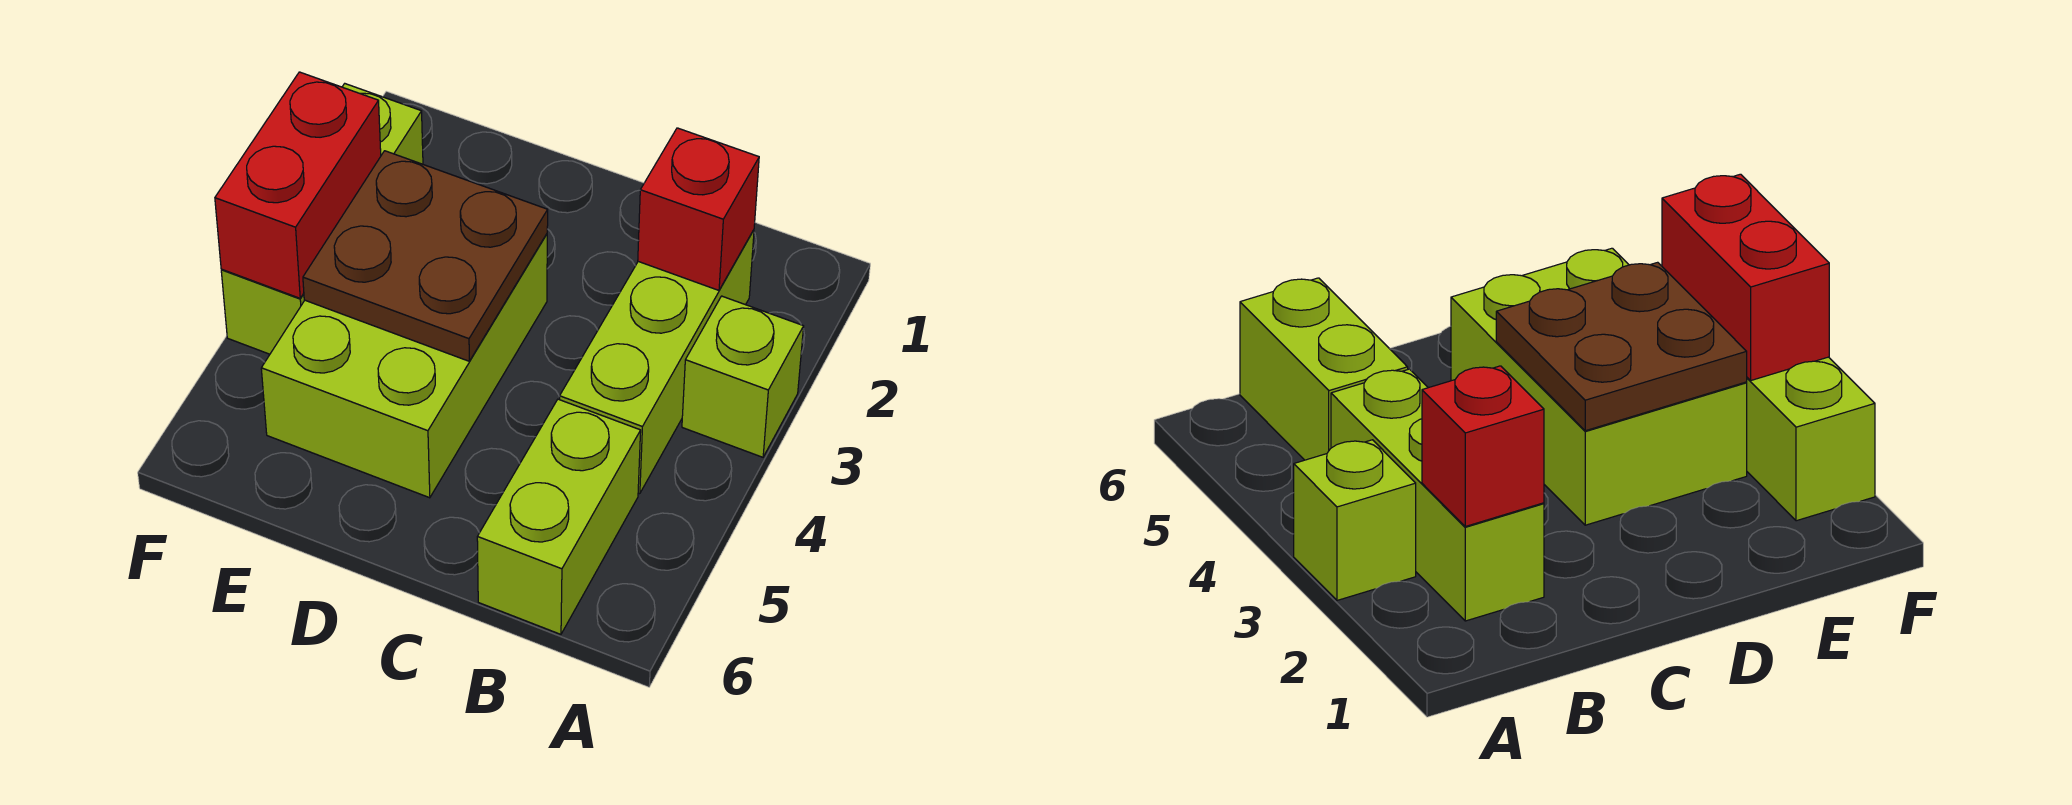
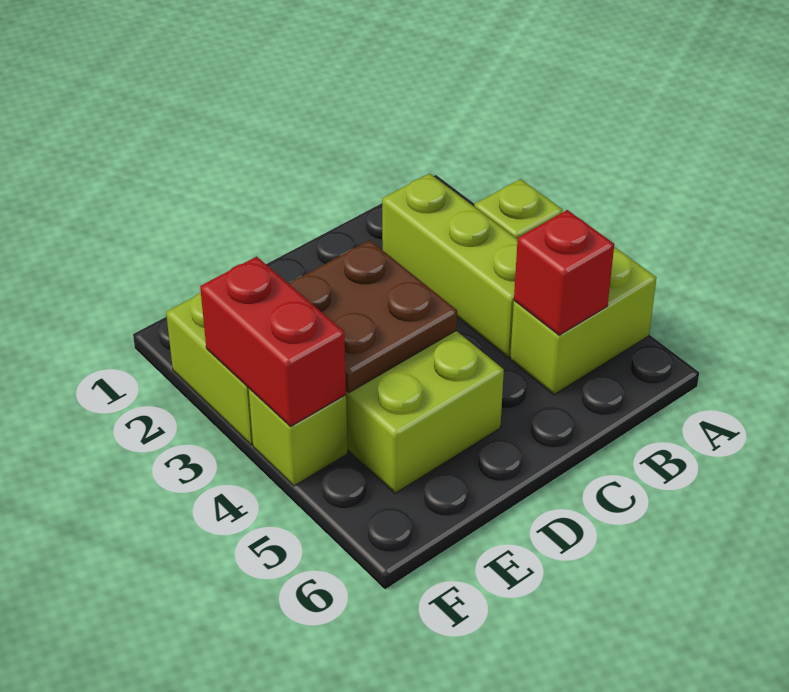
red 1x1 brick [638,128,759,290] -> red 1x1 brick moved to [514,210,614,335]
lime 1x2 brick [477,399,641,634] -> lime 1x2 brick turned to [510,247,657,395]

